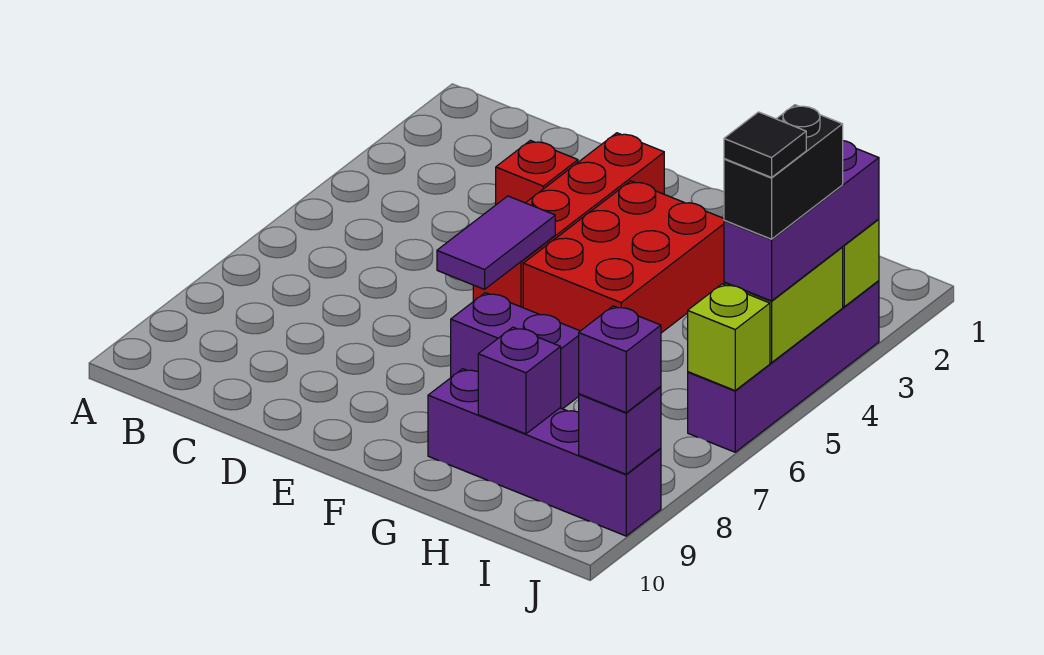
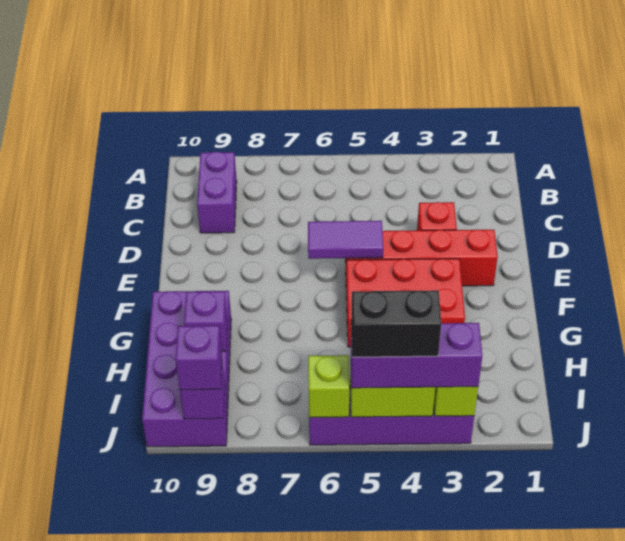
purple 1x2 brick [451,293,580,409] -> purple 1x2 brick moved to [197,152,237,233]
purple 1x4 brick [428,369,661,536] -> purple 2x4 brick [142,291,231,447]
black 1x1 tile [724,112,806,178] -> none

